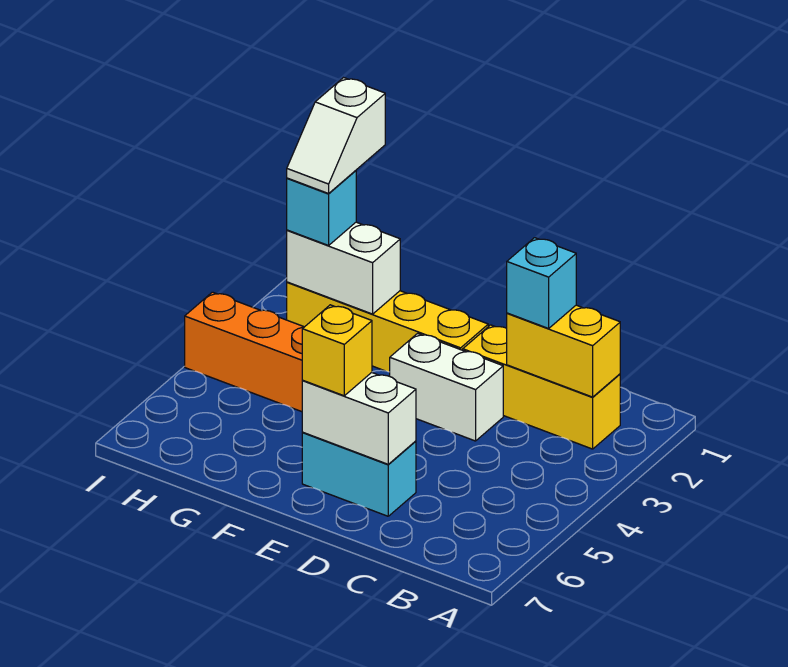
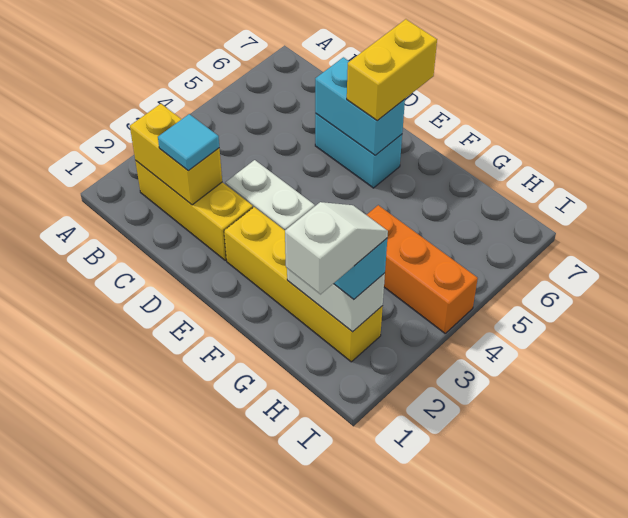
cyan 1x1 brick [507,238,576,328] -> cyan 1x1 tile [158,114,219,171]
white 1x2 brick [302,373,416,464] -> cyan 1x2 brick [315,57,405,155]
yellow 1x1 brick [302,305,372,396] -> yellow 1x2 brick [347,19,437,121]

